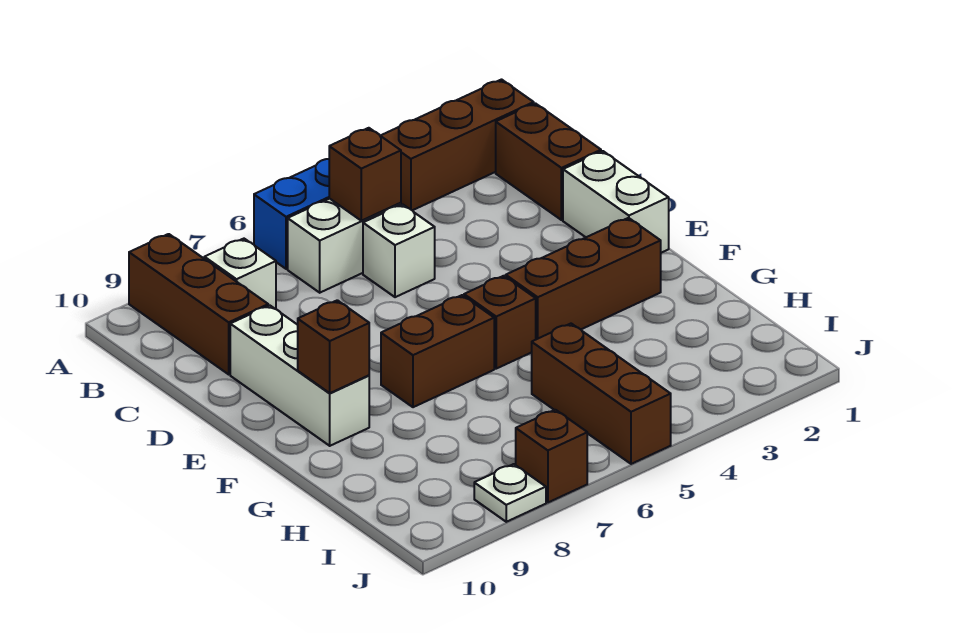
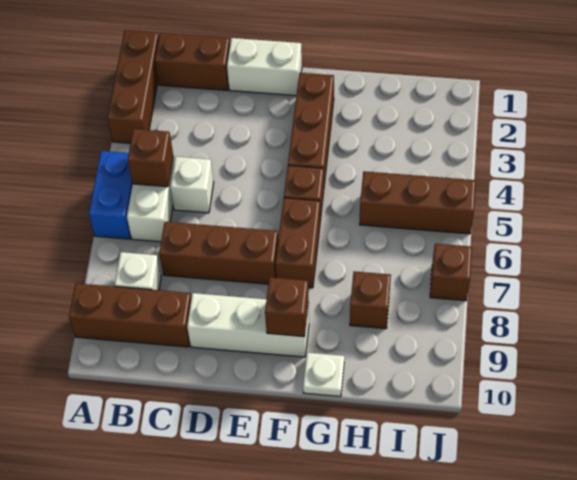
none -> brown 1x3 brick [159,222,278,284]
none -> brown 1x1 brick [350,271,391,329]
white 1x1 plate [474,464,546,522] -> white 1x1 plate moved to [303,353,344,397]

